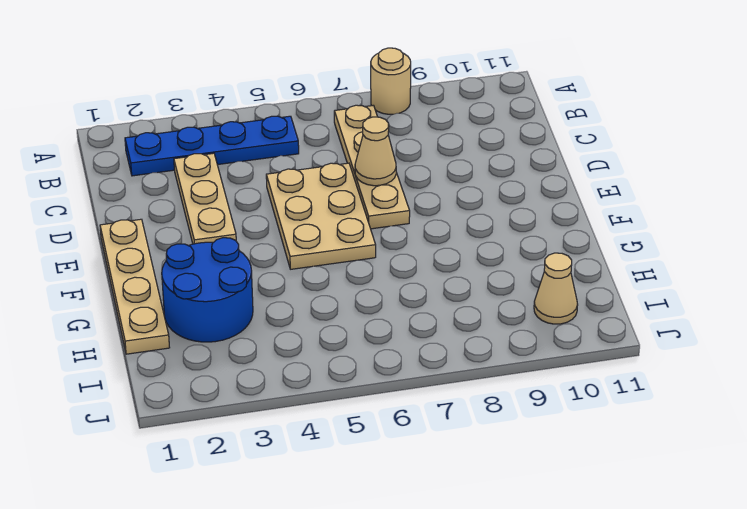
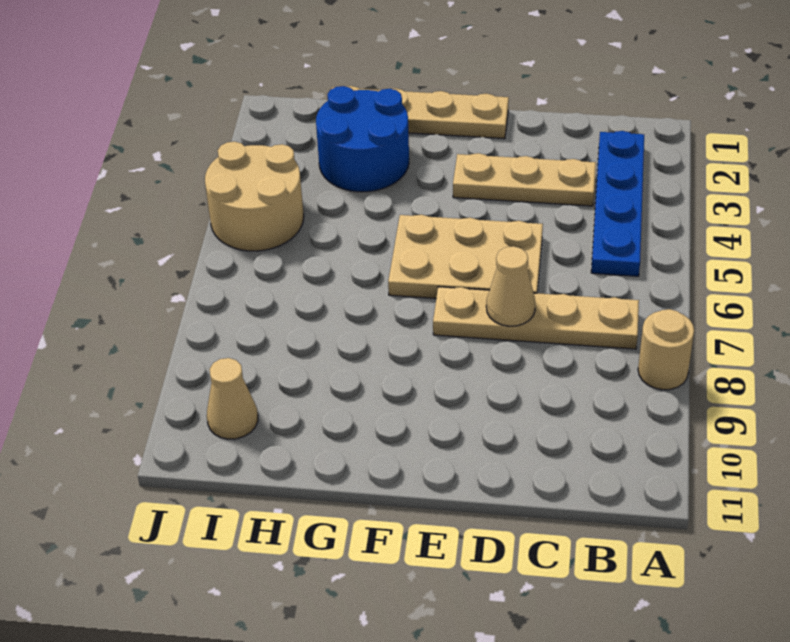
none -> tan 2x2 round brick [205,142,304,251]

